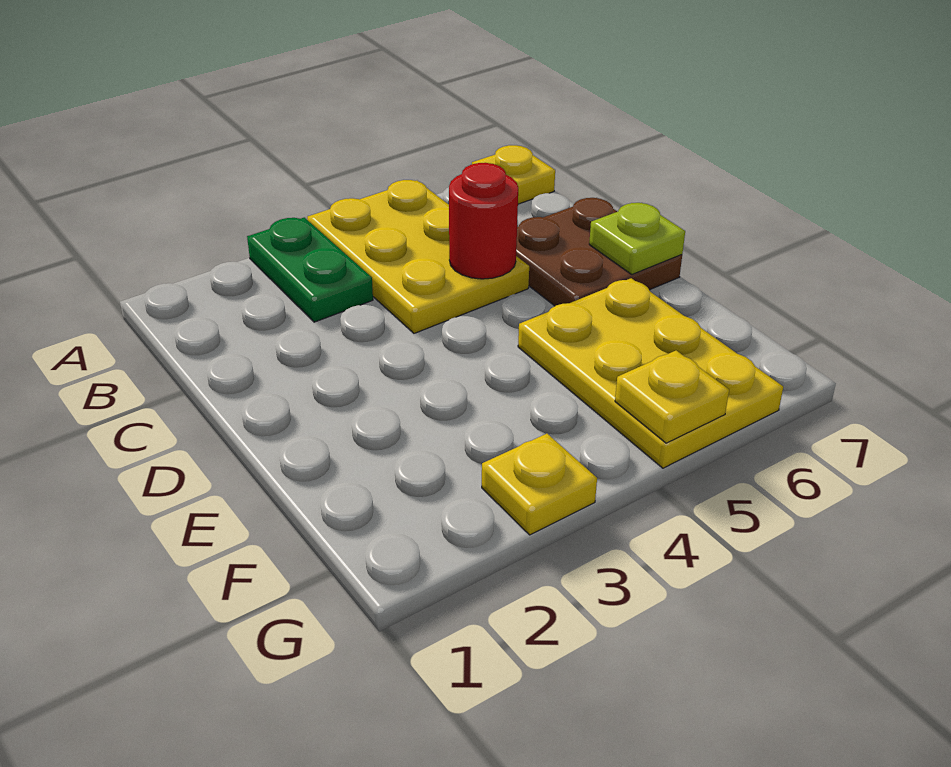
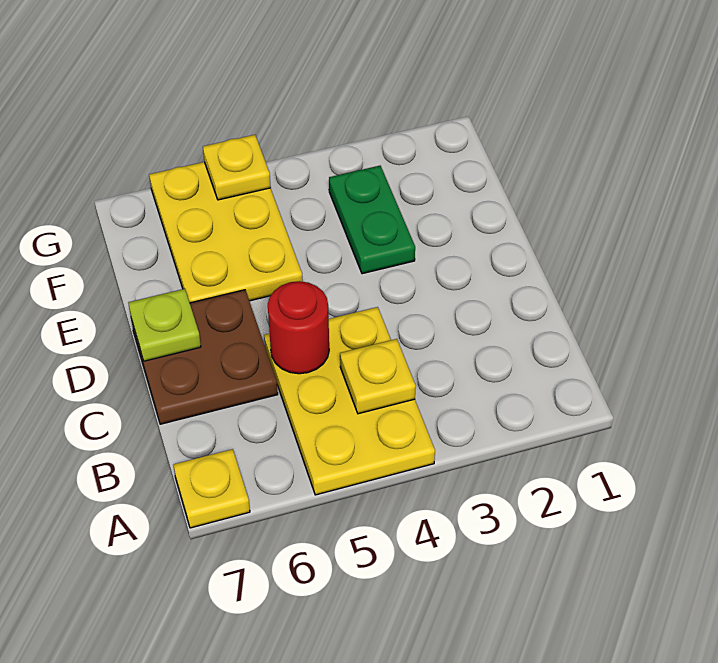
green 1x2 plate [247,217,373,322] -> green 1x2 plate moved to [329,166,415,274]
yellow 1x1 plate [482,433,597,535] -> yellow 1x1 plate moved to [340,339,416,414]

